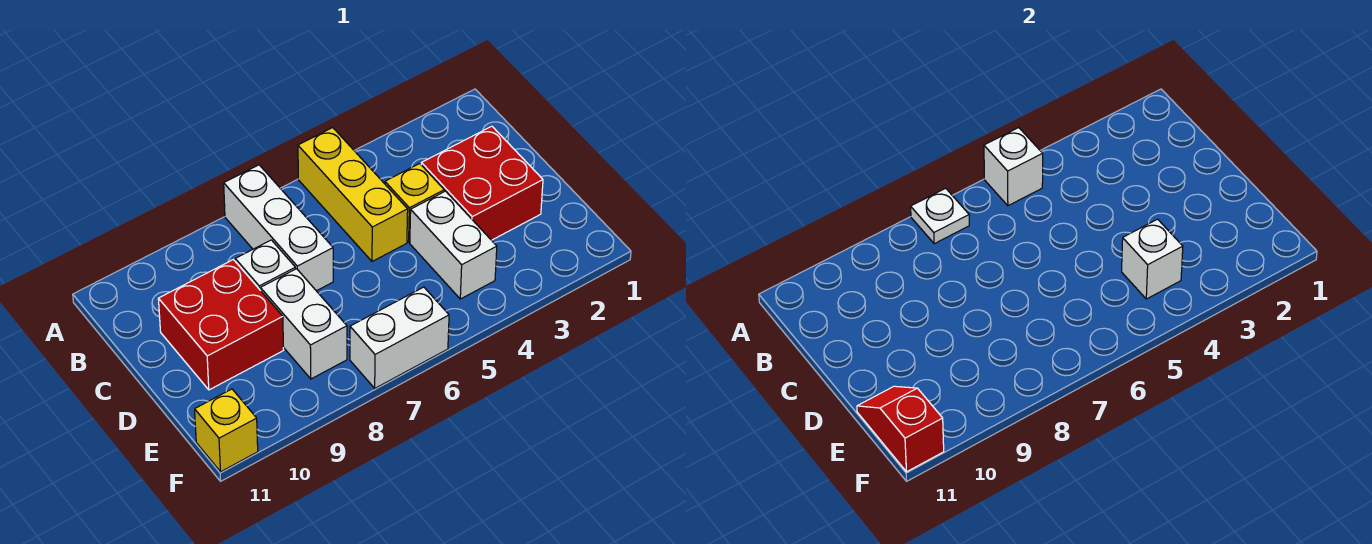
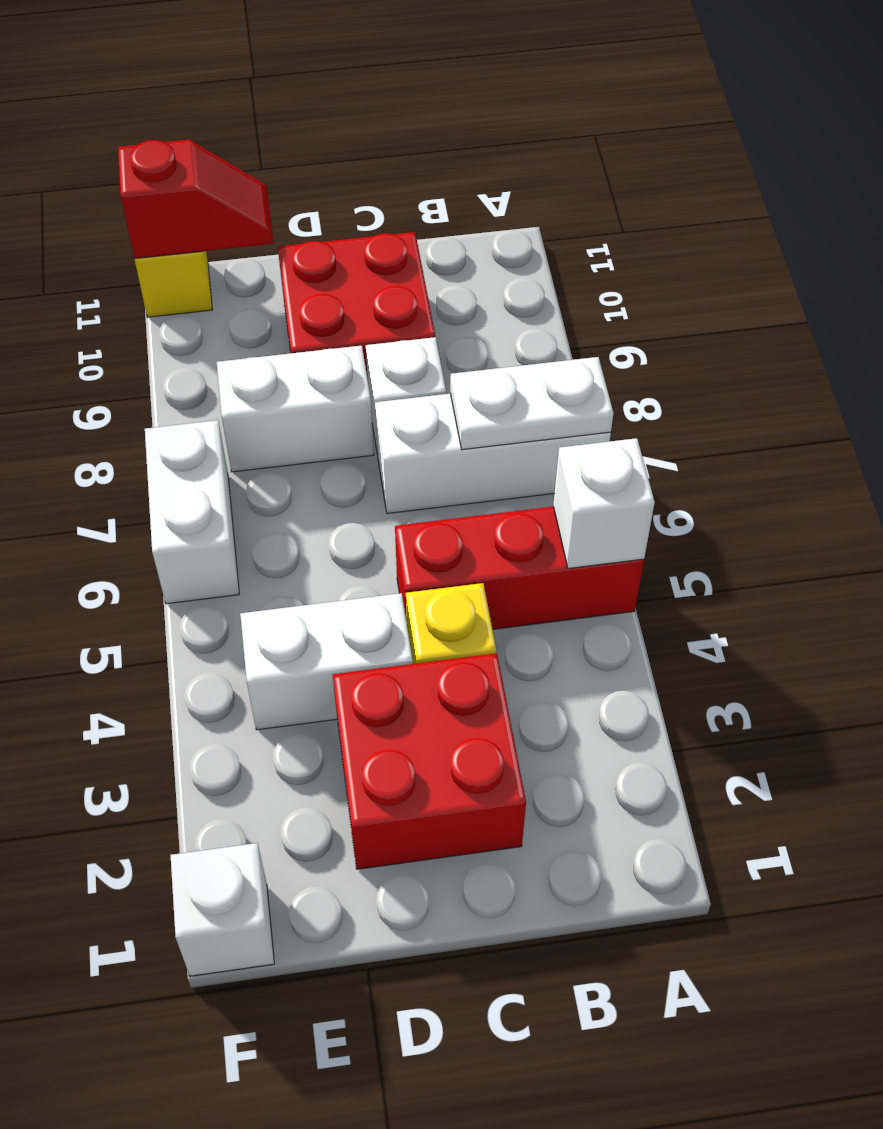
yellow 1x3 brick [298,128,408,261] -> red 1x3 brick [395,507,644,629]
white 1x1 plate [911,188,969,244] -> white 1x2 plate [450,357,614,450]
white 1x1 brick [1122,219,1183,299] -> white 1x1 brick moved to [171,843,274,976]

